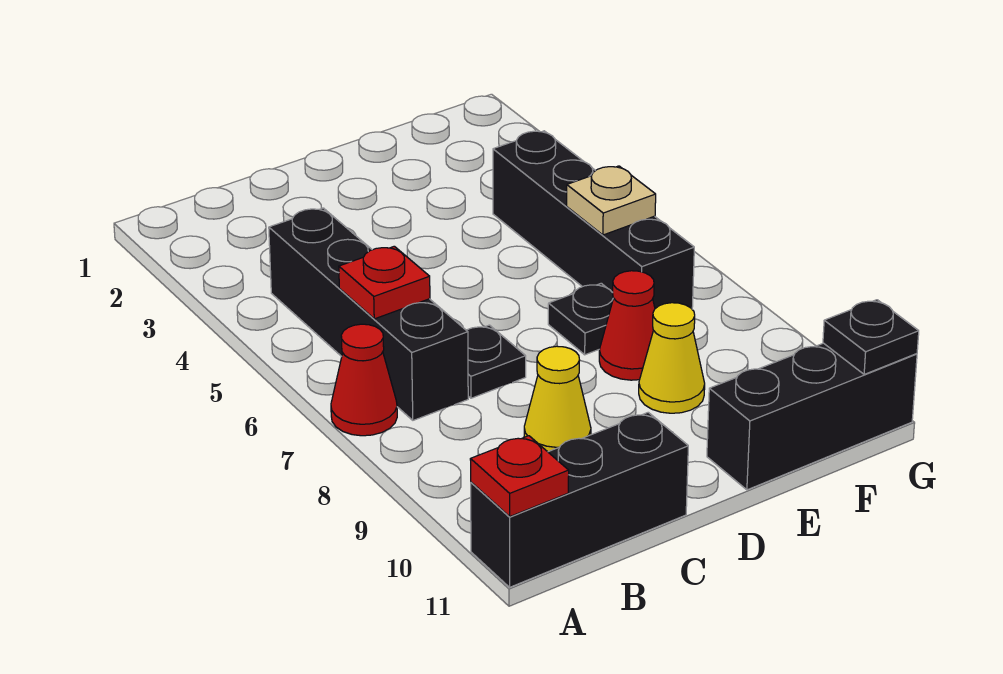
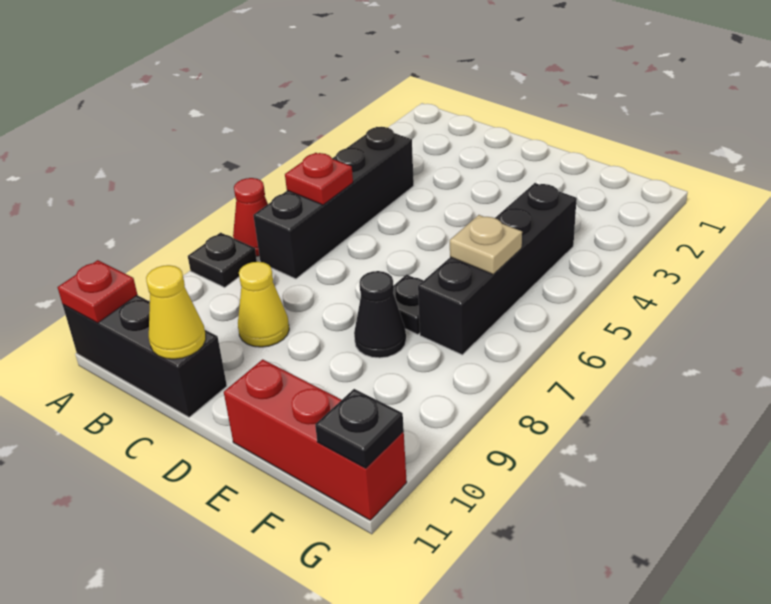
black 1x1 plate [466,325,526,398] -> black 1x1 plate moved to [188,233,257,287]
red 1x1 cone [599,271,655,380] -> black 1x1 cone [354,271,406,358]
yellow 1x1 cone [639,303,705,413] -> yellow 1x1 cone moved to [146,265,206,359]
black 1x3 brick [707,343,917,490] -> red 1x3 brick [224,359,407,520]

